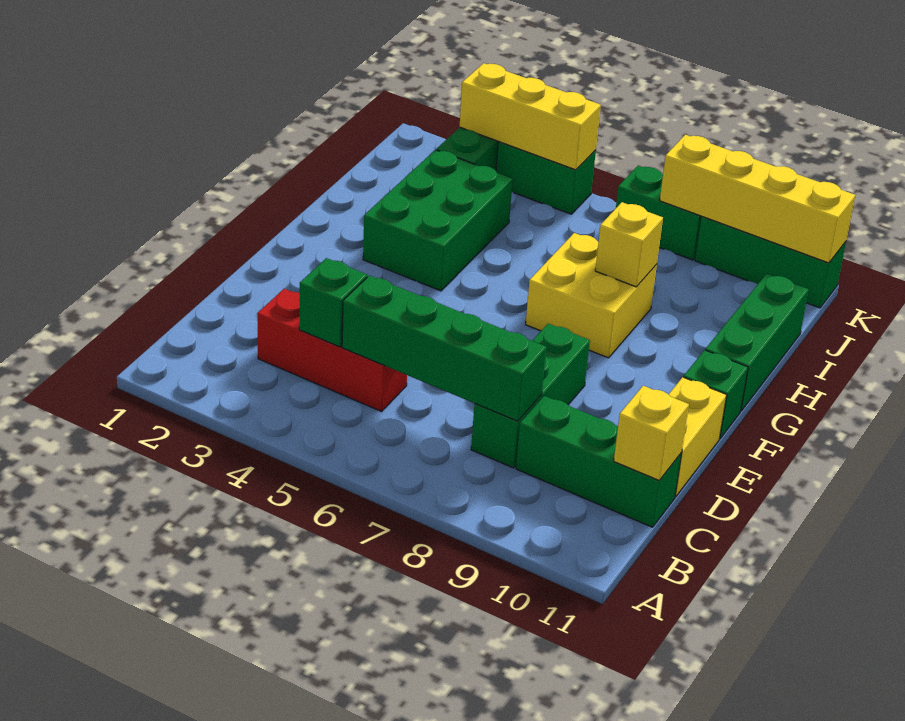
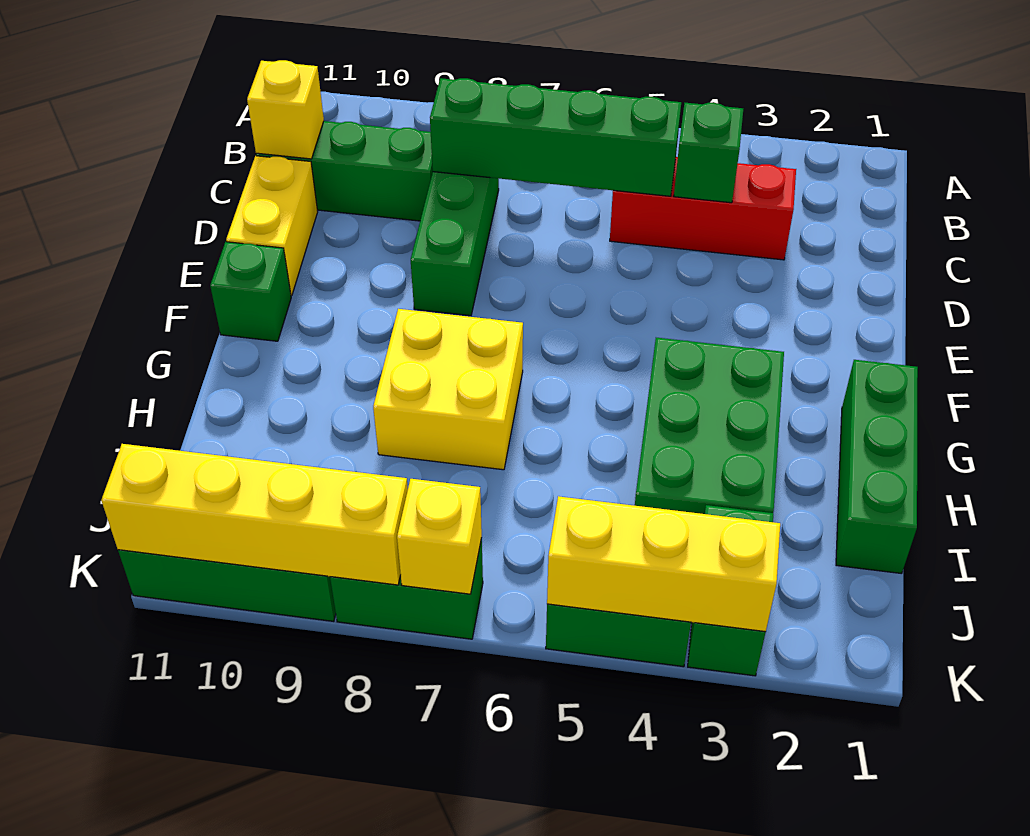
green 1x3 brick [705,274,809,411] -> green 1x3 brick moved to [836,360,918,574]
yellow 1x1 brick [595,202,663,287] -> yellow 1x1 brick moved to [397,479,482,594]

